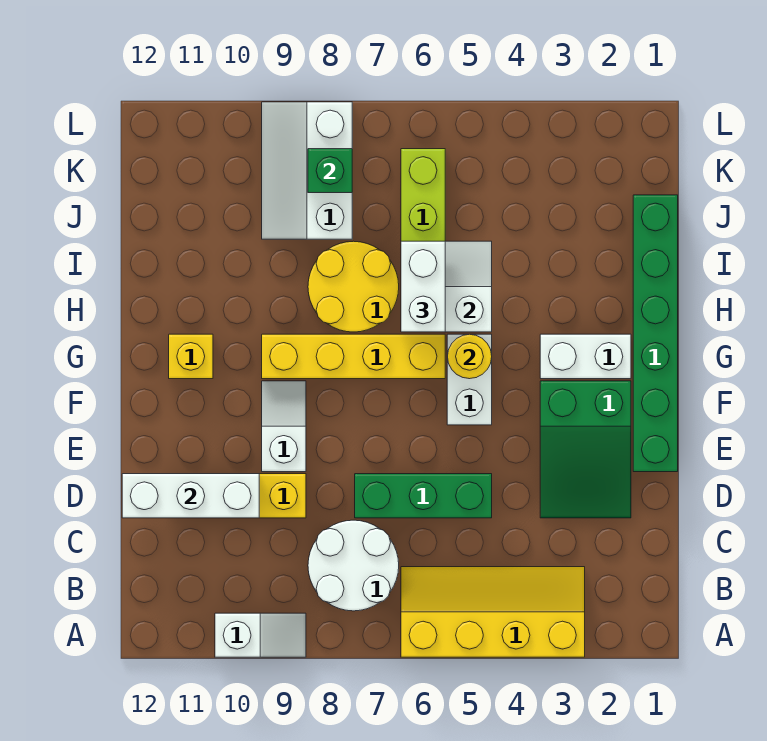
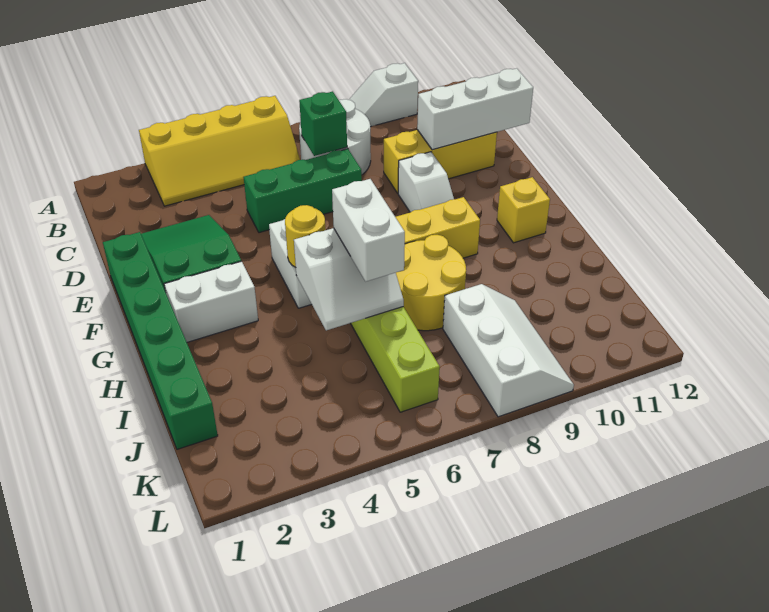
green 1x1 brick [308,149,352,193] -> green 1x1 brick moved to [299,91,347,156]

